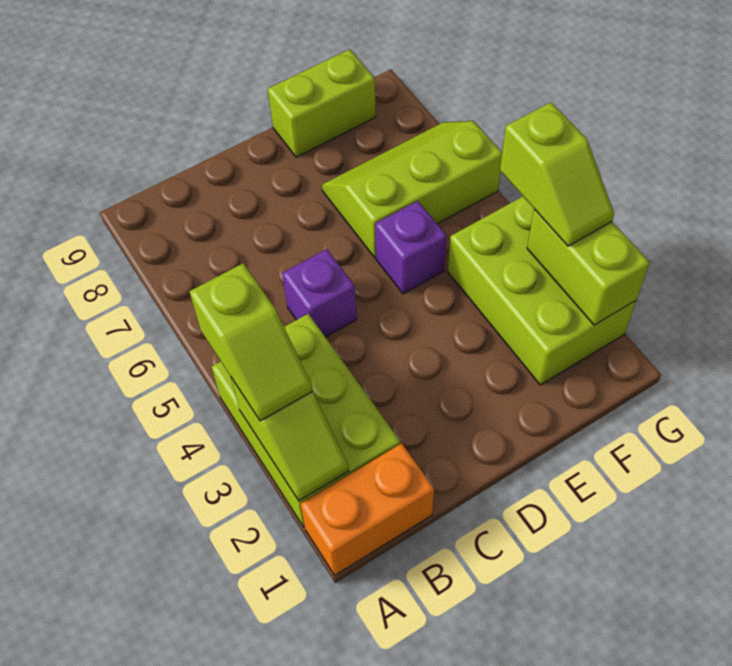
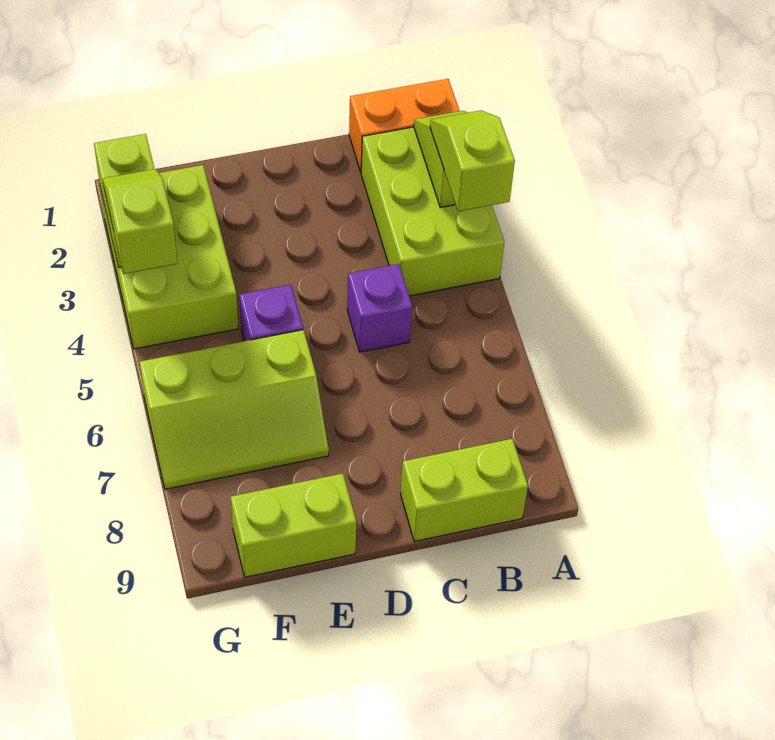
none -> lime 1x2 brick [401,439,528,542]

